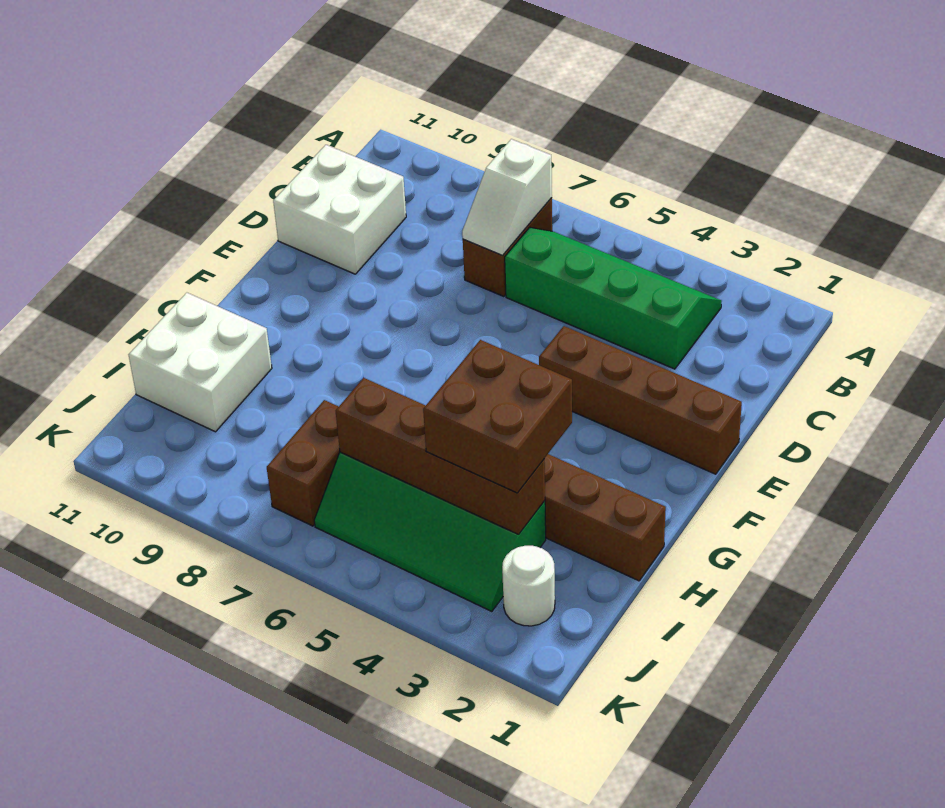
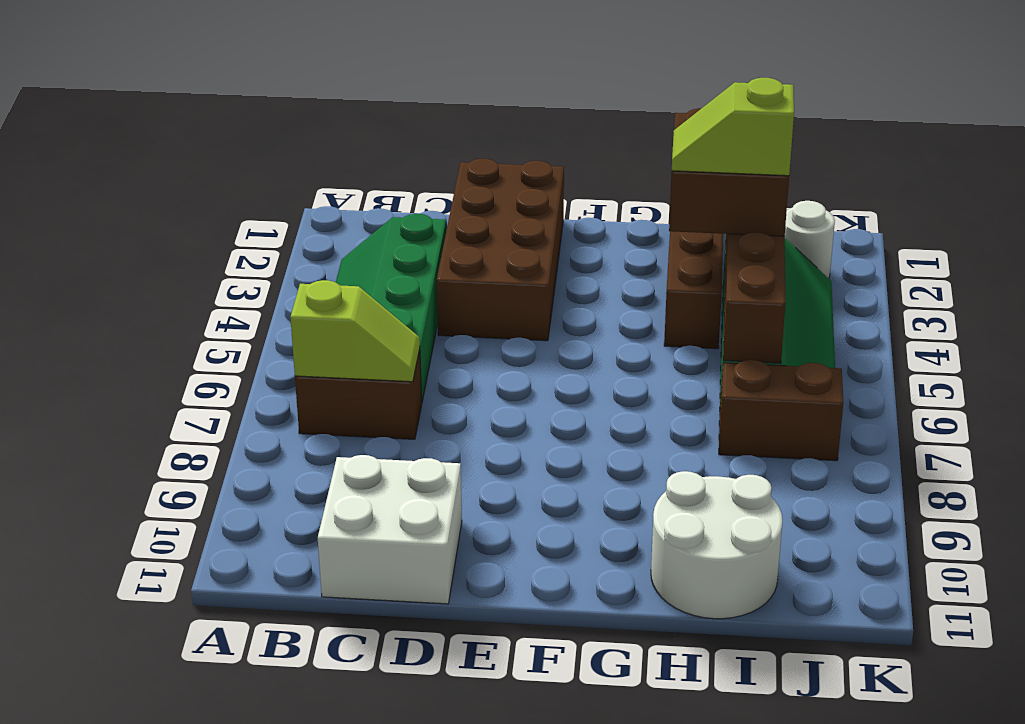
white 1x2 slope [462,139,552,256] -> lime 1x2 slope [290,280,420,382]
brown 1x4 brick [539,326,742,474] -> brown 2x4 brick [437,159,564,341]
none -> lime 1x2 slope [672,78,794,176]
white 2x2 brick [129,293,272,432] -> white 2x2 round brick [651,471,782,619]

